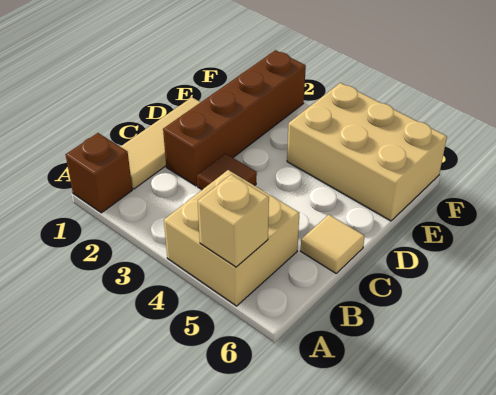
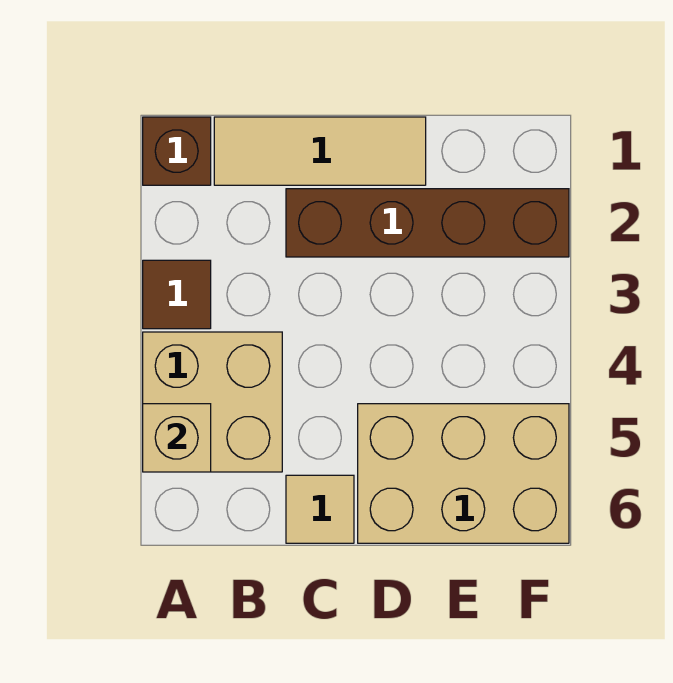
brown 1x1 tile [197,153,257,190] -> brown 1x1 tile moved to [143,260,211,329]
tan 2x3 brick [287,83,447,221] -> tan 2x3 brick turned to [358,404,569,543]

